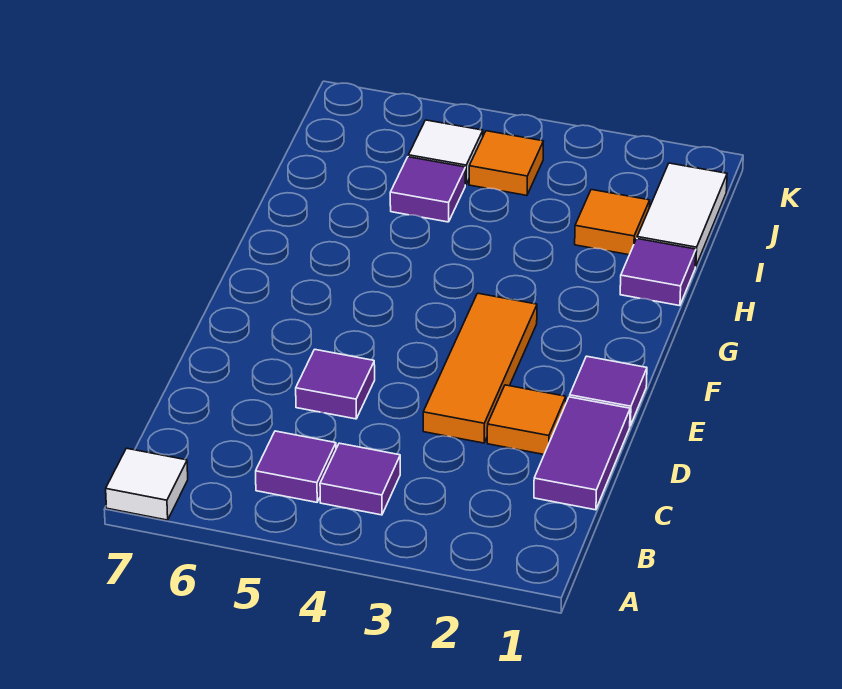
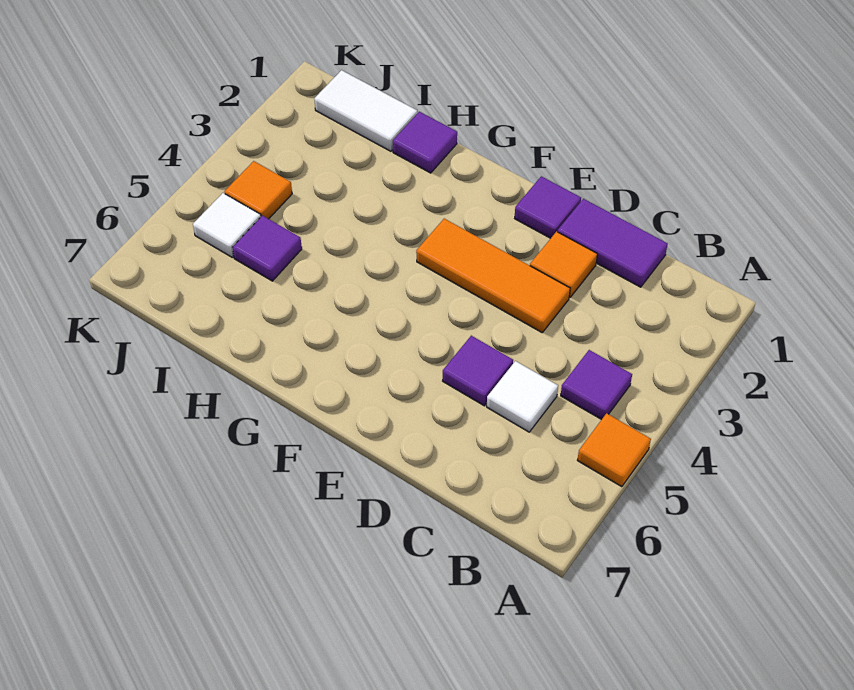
white 1x1 tile [106,448,188,520] -> white 1x1 tile moved to [487,361,558,432]
purple 1x1 tile [256,431,336,502] -> none
orange 1x1 tile [575,190,650,255] -> orange 1x1 tile moved to [577,413,651,487]

